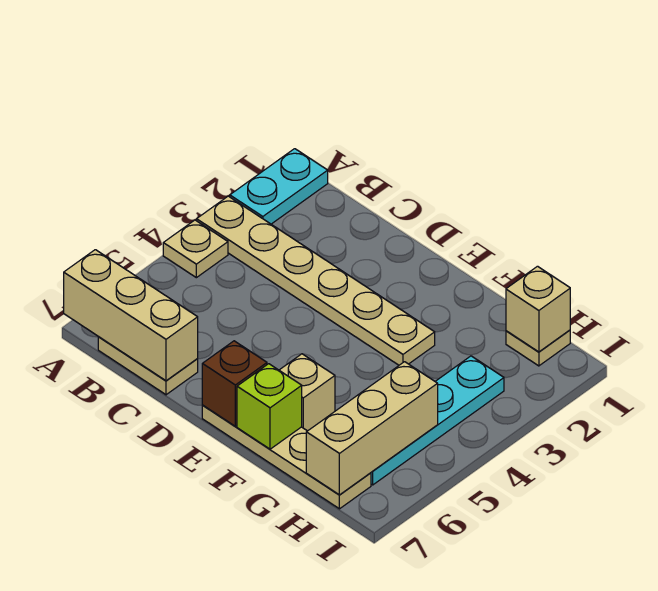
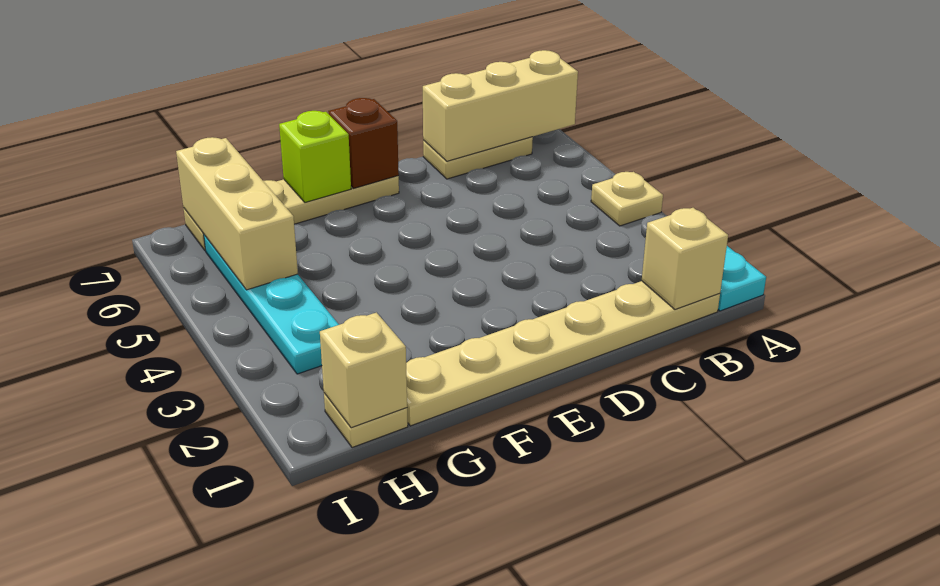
tan 1x6 plate [197,196,435,365] -> tan 1x6 plate moved to [406,281,720,426]
tan 1x1 brick [279,354,335,431] -> tan 1x1 brick moved to [642,208,728,309]

